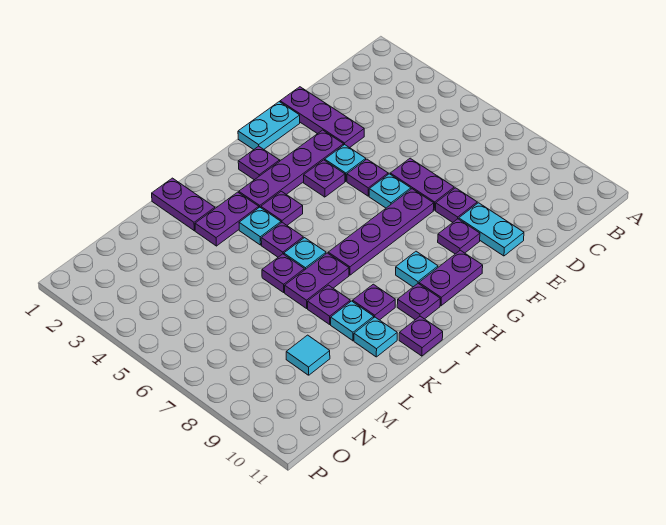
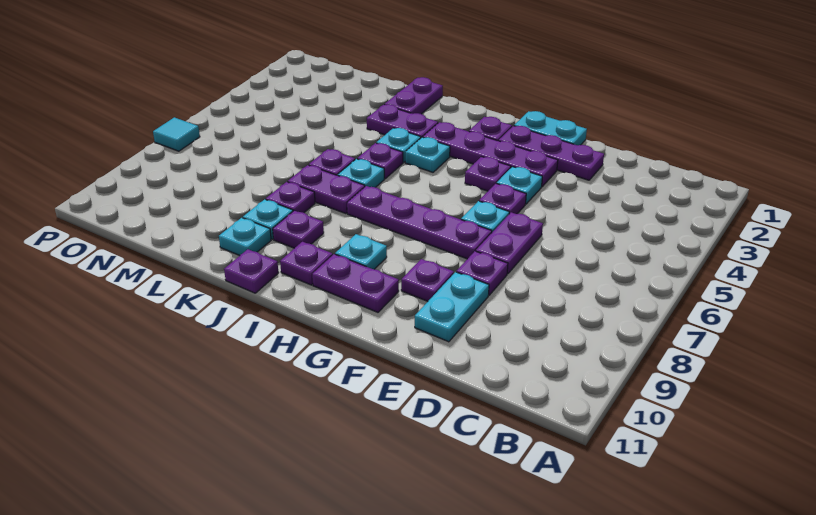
purple 1x3 plate [280,87,364,148] -> purple 1x3 plate turned to [499,126,604,180]
purple 1x1 plate [261,191,303,225] -> cyan 1x1 plate [405,137,450,172]
cyan 1x1 tile [286,335,330,375] -> cyan 1x1 tile moved to [153,117,200,151]

